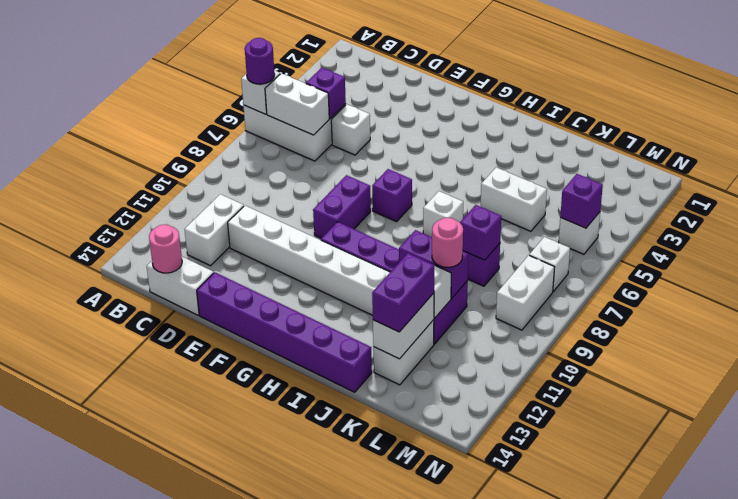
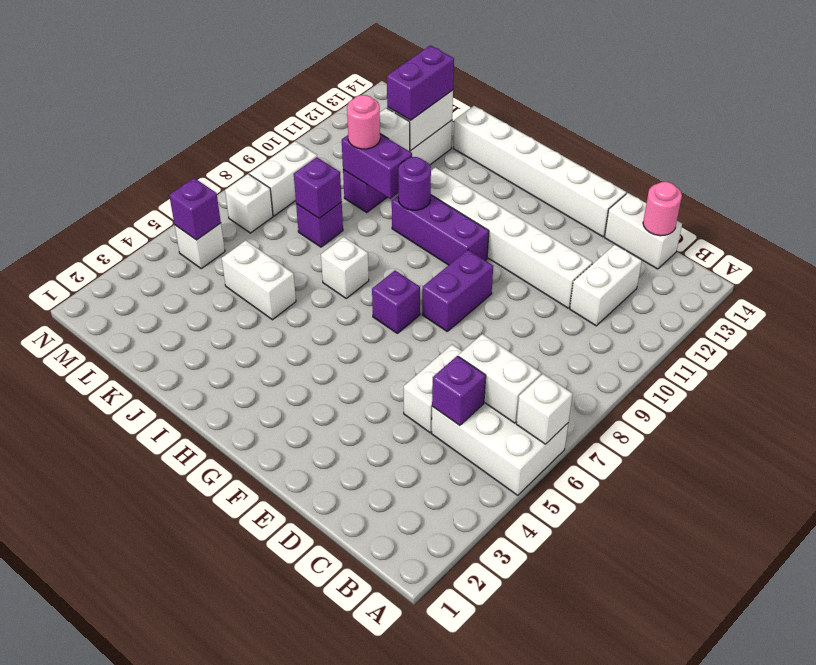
purple 1x1 round brick [245,38,275,84] -> purple 1x1 round brick moved to [398,157,431,210]
white 1x1 brick [331,104,370,155] -> white 1x2 brick [404,345,462,433]
purple 1x6 brick [197,272,372,392] -> white 1x6 brick [453,106,626,237]

